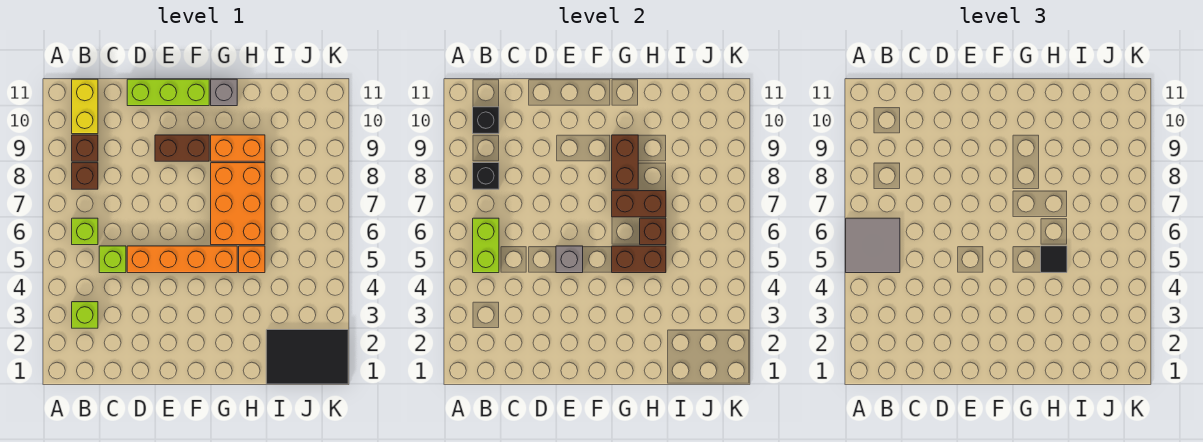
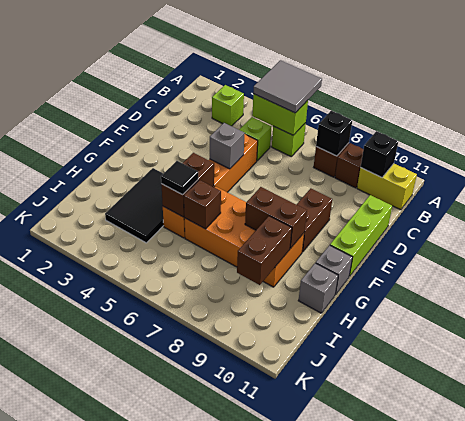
brown 1x2 brick [612,191,666,217] -> brown 1x2 brick moved to [237,216,292,285]
none -> grey 1x1 brick [298,263,338,313]
black 2x3 tile [266,330,348,384] -> black 2x3 tile moved to [105,168,164,243]

